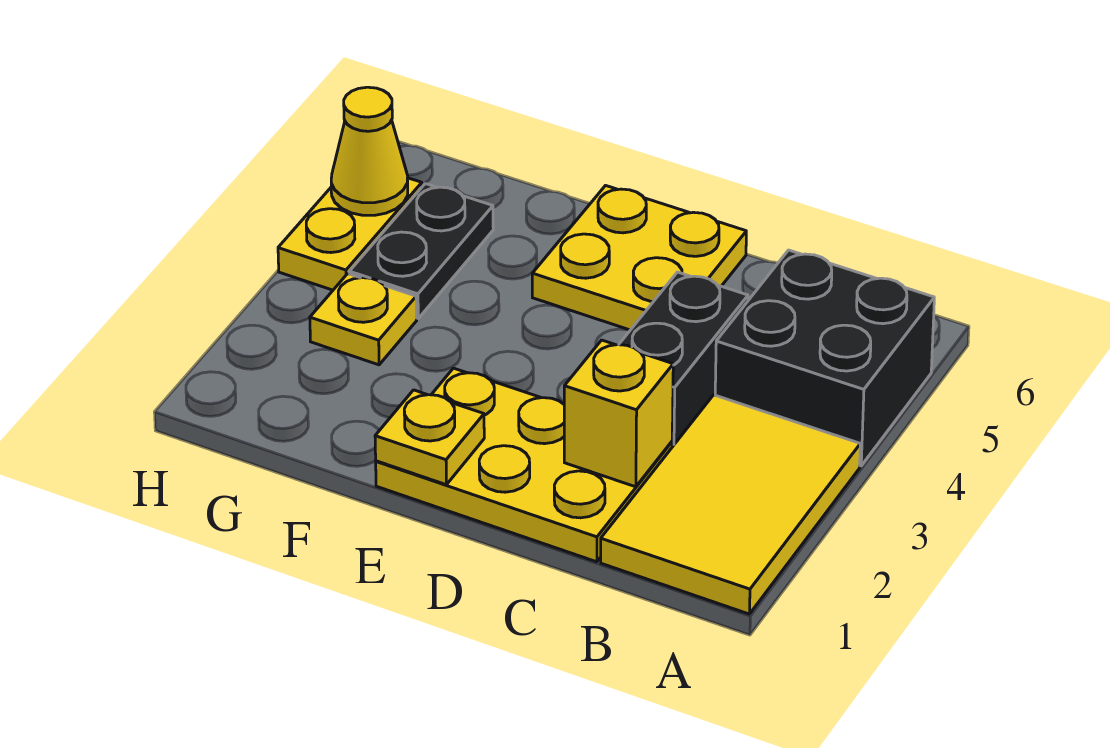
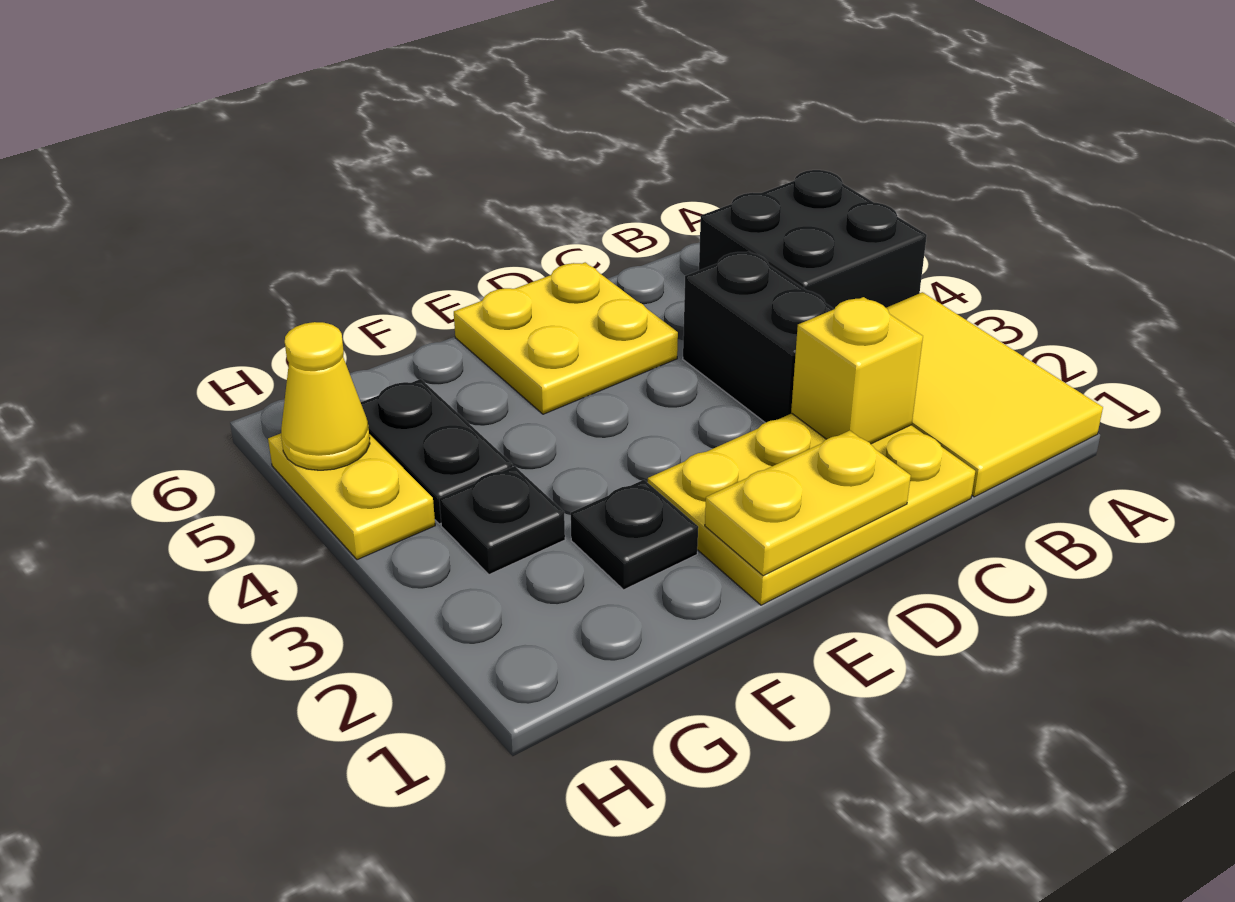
yellow 1x1 plate [375,390,484,485] -> yellow 1x2 plate [705,430,911,576]
none -> black 1x1 plate [571,480,698,590]
yellow 1x1 plate [310,274,417,365] -> black 1x1 plate [439,466,565,574]

